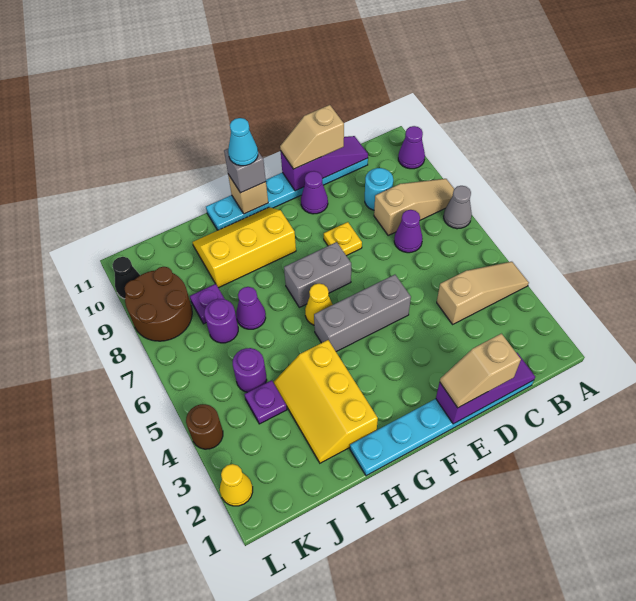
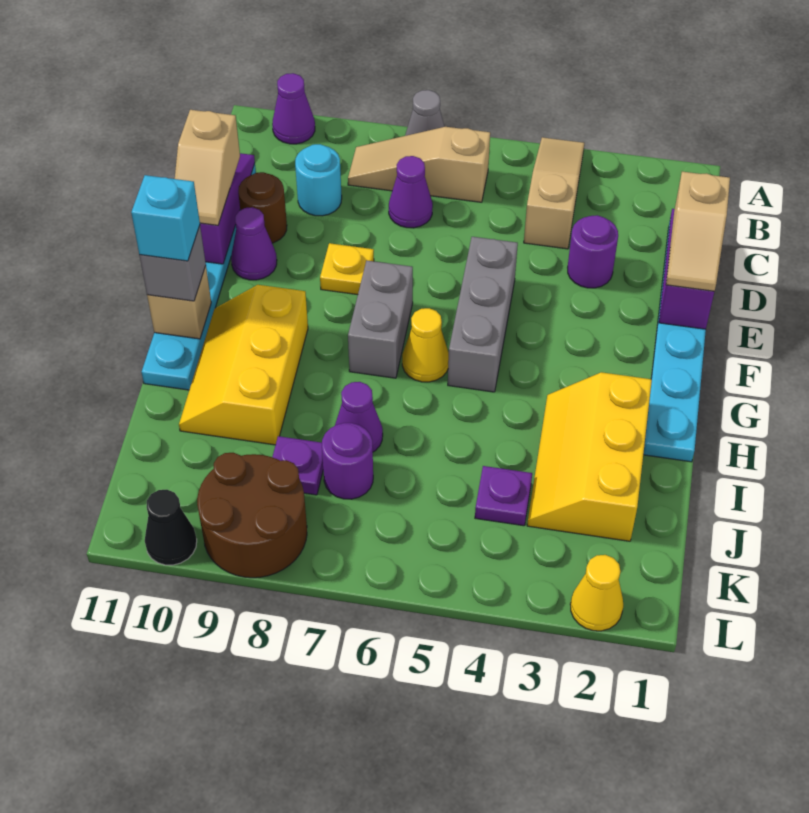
tan 1x3 slope [374,179,454,235] -> tan 1x3 slope turned to [348,127,490,202]
cyan 1x1 cone [228,118,258,166] -> cyan 1x1 brick [131,175,200,261]
yellow 2x3 slope [274,340,378,463] -> yellow 2x3 slope turned to [527,372,652,541]
purple 1x1 round brick [233,348,267,392] -> purple 1x1 round brick moved to [568,215,618,288]
brown 1x1 round brick [186,404,223,449] -> brown 1x1 round brick moved to [238,172,287,243]

